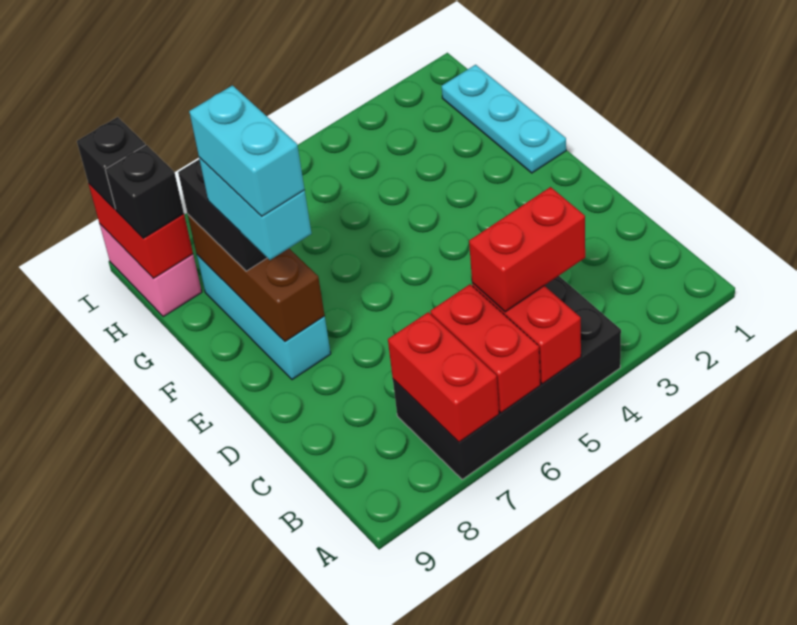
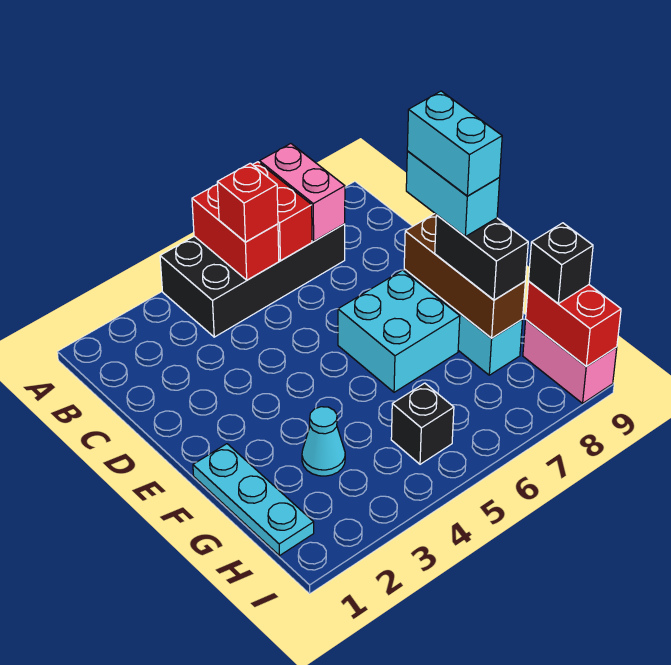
red 1x2 brick [388,312,499,442] -> pink 1x2 brick [260,144,345,241]
red 1x2 brick [469,187,585,312] -> red 1x1 brick [217,163,278,242]
none -> cyan 2x2 brick [338,270,460,392]
none -> cyan 1x1 cone [302,407,345,476]
black 1x1 brick [77,117,145,209] -> black 1x1 brick moved to [391,383,454,464]

